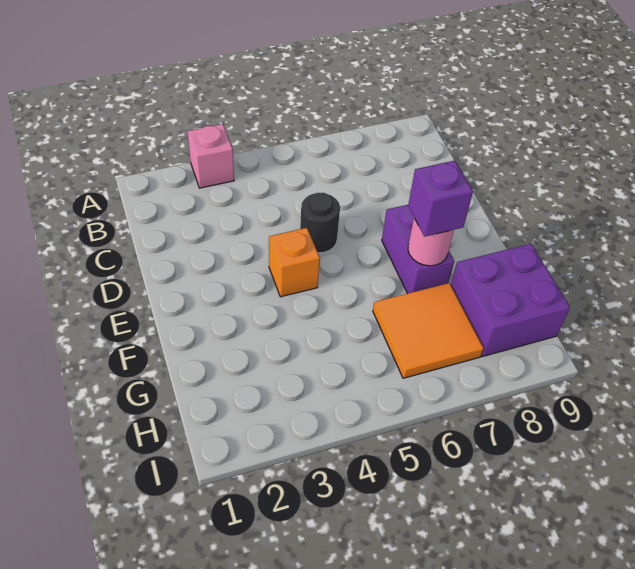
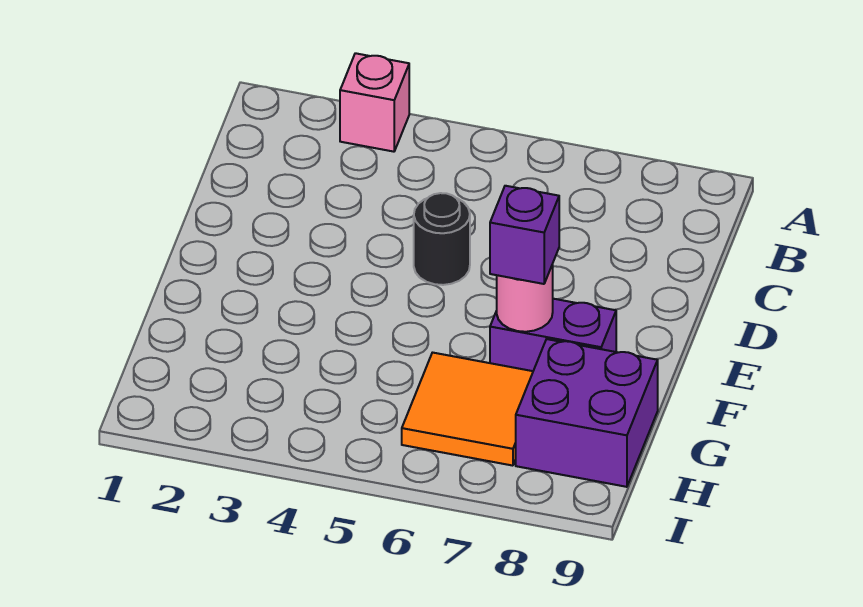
orange 1x1 brick [269,228,320,297] -> none
purple 1x2 brick [382,205,454,293] -> purple 1x2 brick turned to [490,299,616,371]

